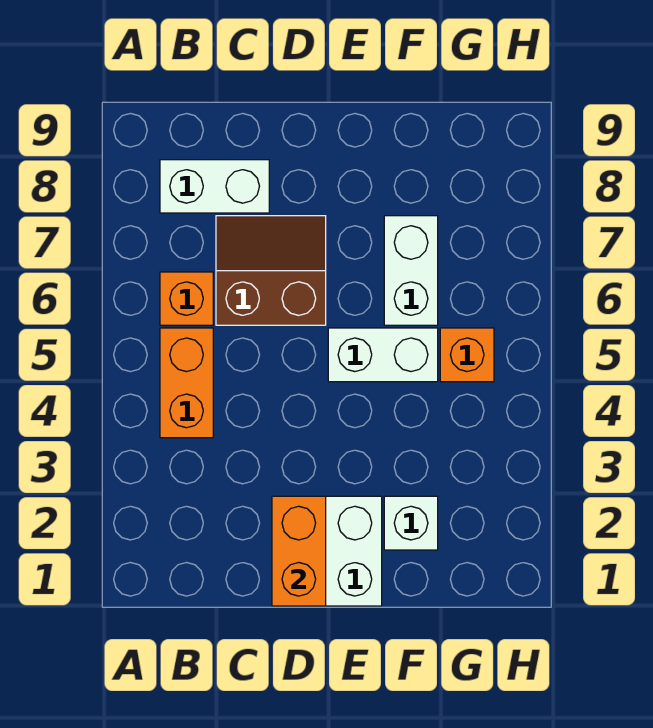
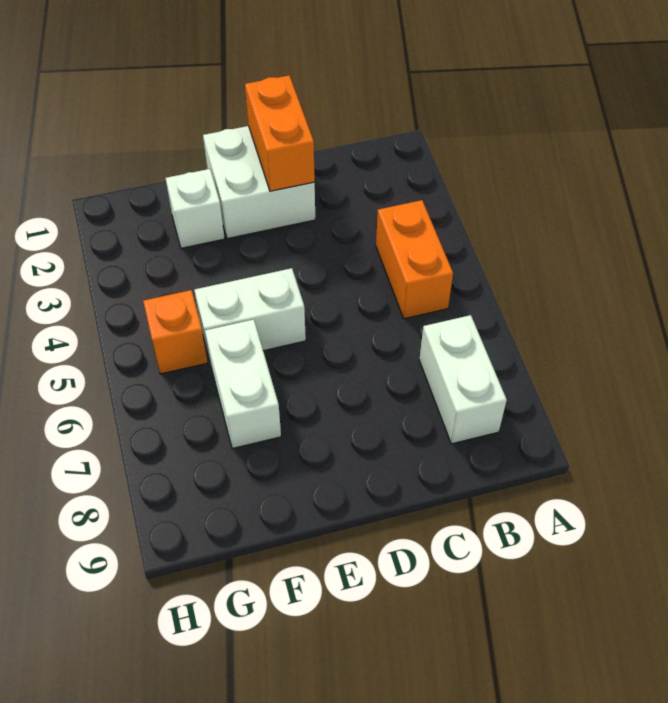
orange 1x1 brick [160,272,213,325] -> none
white 1x2 brick [160,160,269,213] -> white 1x2 brick turned to [419,315,507,444]
brown 2x2 slope [216,216,326,325] -> none

